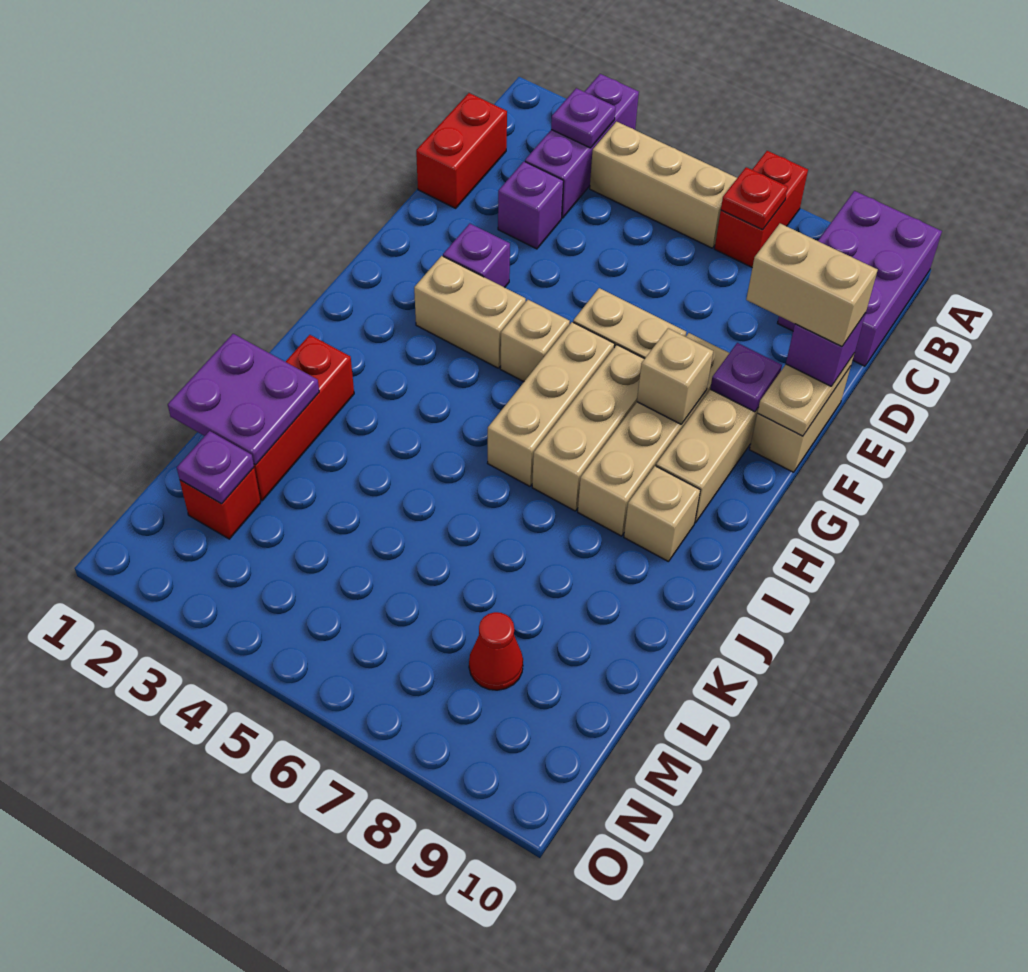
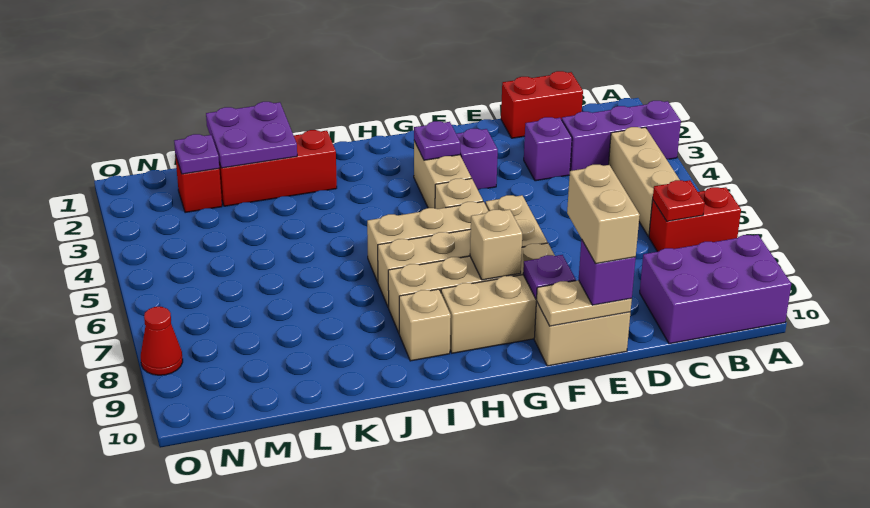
purple 1x1 plate [551,88,616,148] -> purple 1x1 plate moved to [414,121,460,160]
red 1x1 cone [469,612,523,690] -> red 1x1 cone moved to [141,307,183,375]

